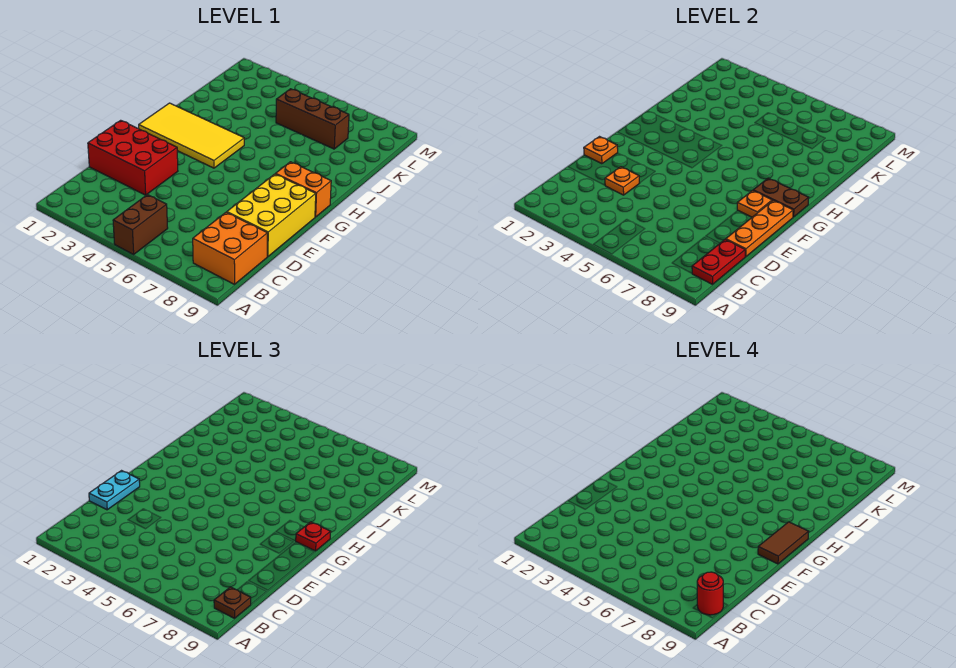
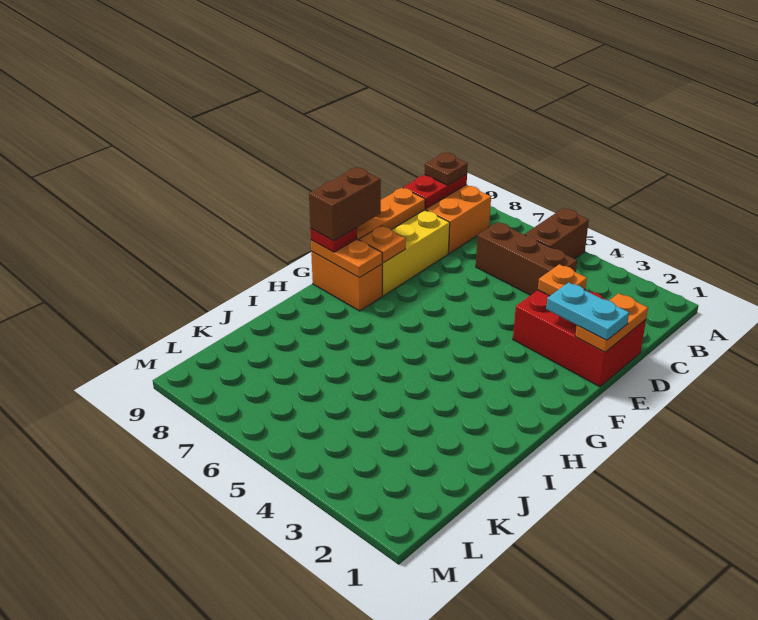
red 1x1 round brick [697,572,723,615] -> none
cyan 1x2 plate [89,471,140,510] -> cyan 1x2 plate turned to [546,282,629,340]
orange 1x1 plate [584,137,618,164] -> orange 1x2 plate [575,293,648,352]
brown 1x2 tile [758,522,809,564] -> brown 1x2 brick [309,167,381,241]
yellow 2x4 tile [139,103,244,168] -> none
brown 1x2 plate [753,178,809,217] -> orange 1x2 plate [311,239,382,278]
brown 1x3 brick [276,89,349,149] -> brown 1x3 brick moved to [476,222,577,295]

